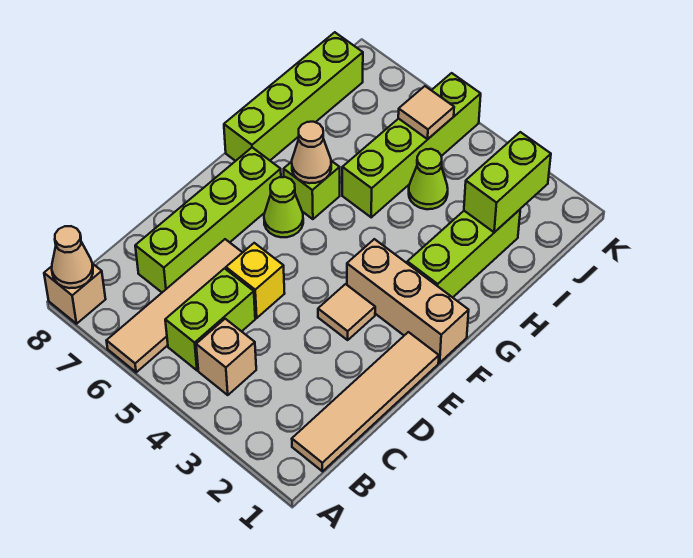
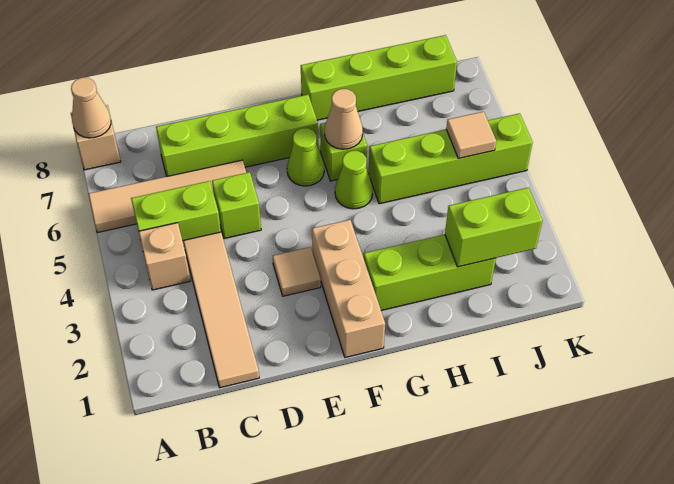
tan 1x4 tile [292,332,439,471] -> tan 1x4 tile turned to [183,232,259,388]
yellow 1x1 brick [226,243,285,318] -> lime 1x1 brick [212,172,261,239]
lime 1x1 cone [409,149,448,209] -> lime 1x1 cone moved to [335,151,373,209]

